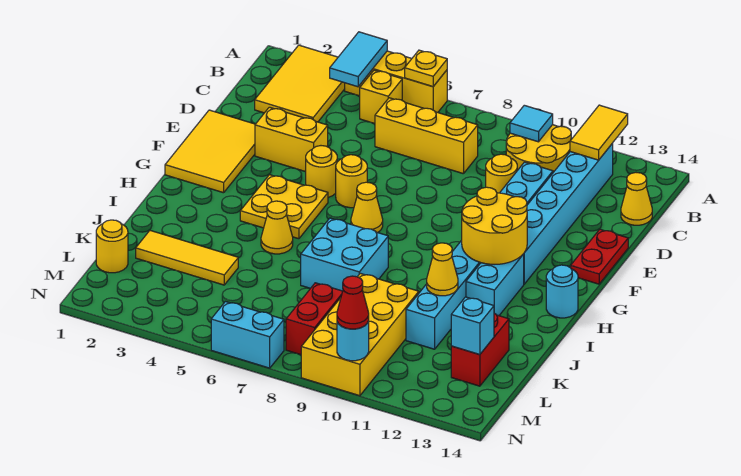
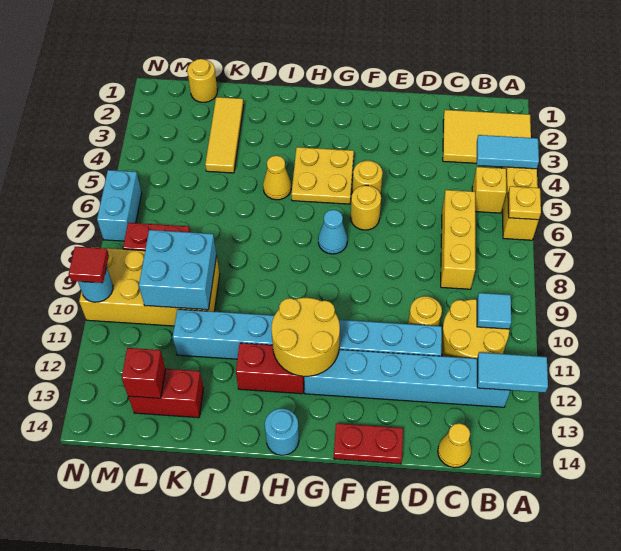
yellow 1x2 tile [570,105,628,160] -> cyan 1x2 tile [477,352,548,393]
yellow 2x3 tile [165,110,255,193] -> none
yellow 1x2 brick [255,107,328,172] -> none
yellow 1x1 cone [351,182,383,233] -> cyan 1x1 cone [318,210,347,254]
cyan 1x2 brick [466,254,524,316] -> red 1x2 brick [236,343,304,394]
cyan 2x2 brick [301,218,388,291] -> cyan 2x2 brick moved to [139,230,217,310]
yellow 1x1 cone [427,243,458,296] -> none
cyan 1x1 brick [451,297,494,355] -> red 1x1 brick [122,348,166,398]
red 1x1 cone [337,276,369,329] -> red 1x1 tile [69,247,109,283]

